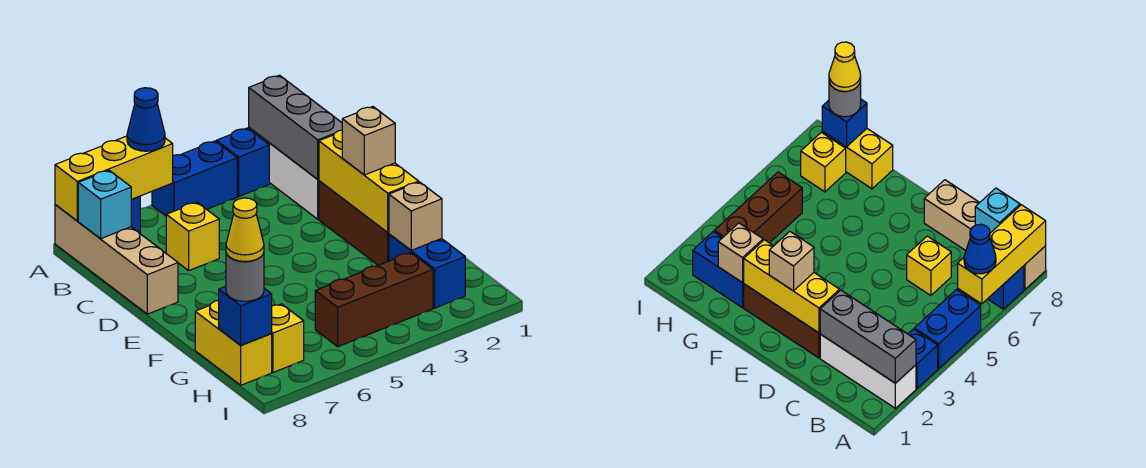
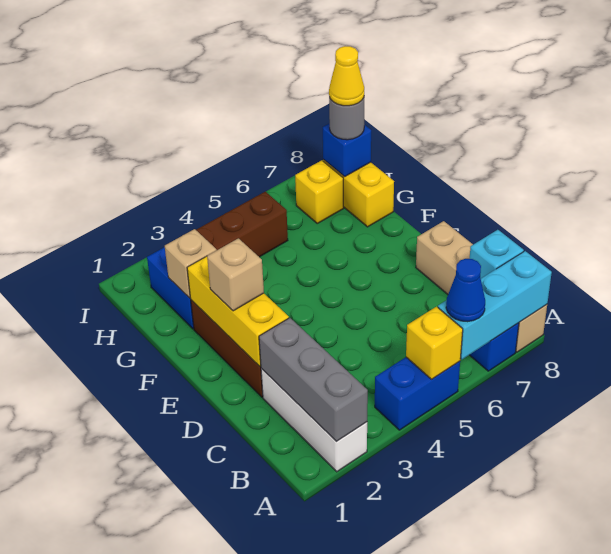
blue 1x1 brick [216,128,269,196] -> none
yellow 1x3 brick [55,136,173,221] -> cyan 1x3 brick [438,251,552,359]
yellow 1x1 brick [166,202,219,271] -> yellow 1x1 brick moved to [406,307,463,380]

